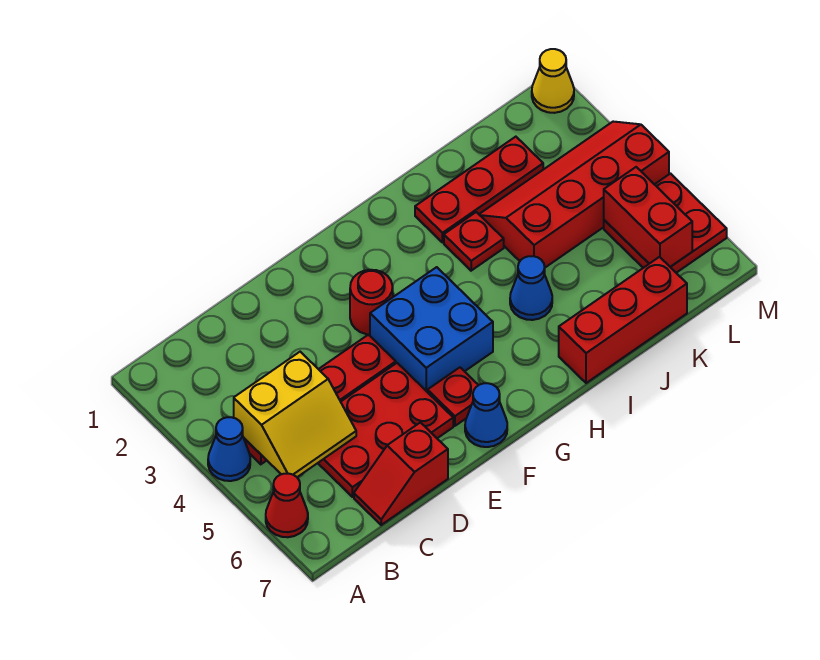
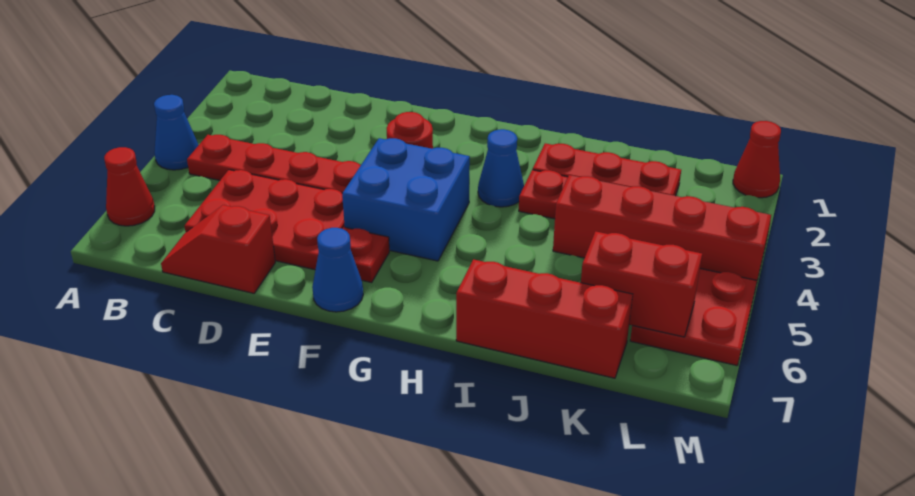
yellow 2x2 slope [234,352,356,477] -> none
blue 1x1 cone [510,256,552,320] -> blue 1x1 cone moved to [478,129,524,207]
red 1x2 brick [604,167,692,267] -> red 1x2 brick turned to [581,231,702,337]
yellow 1x1 cone [532,49,574,113] -> red 1x1 cone [733,121,781,198]

